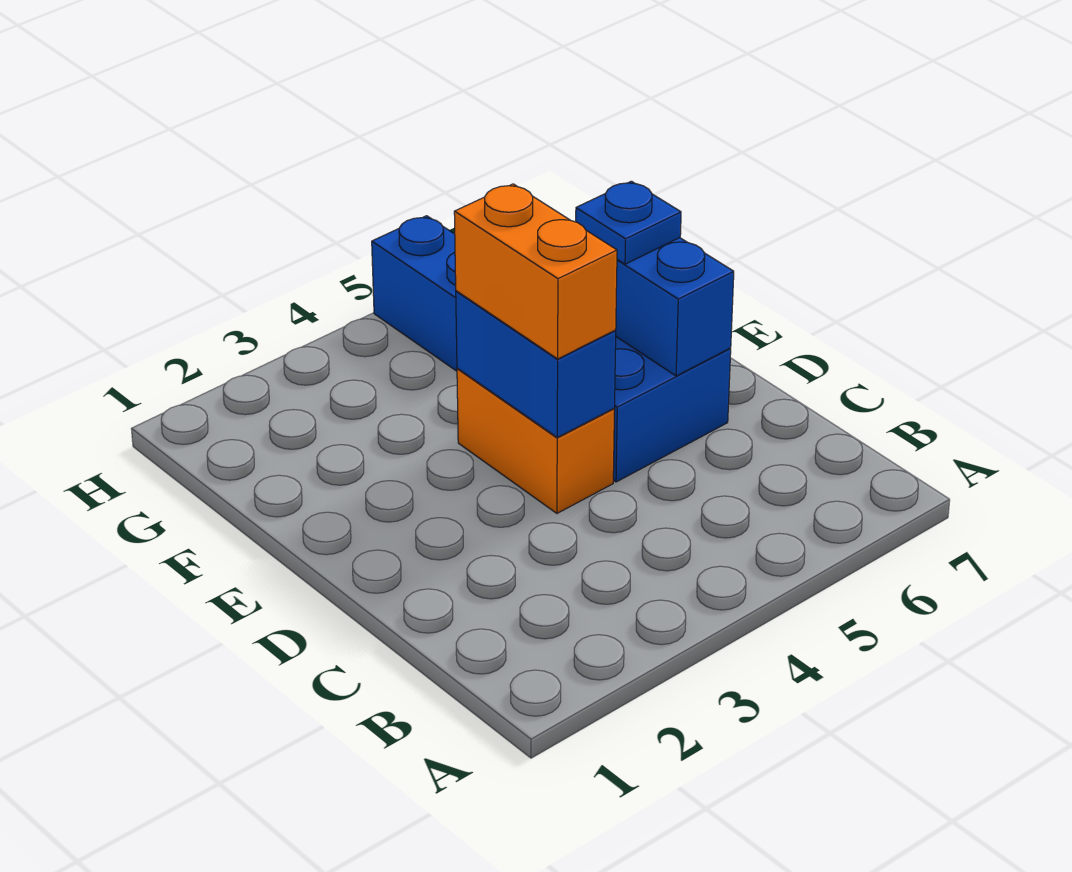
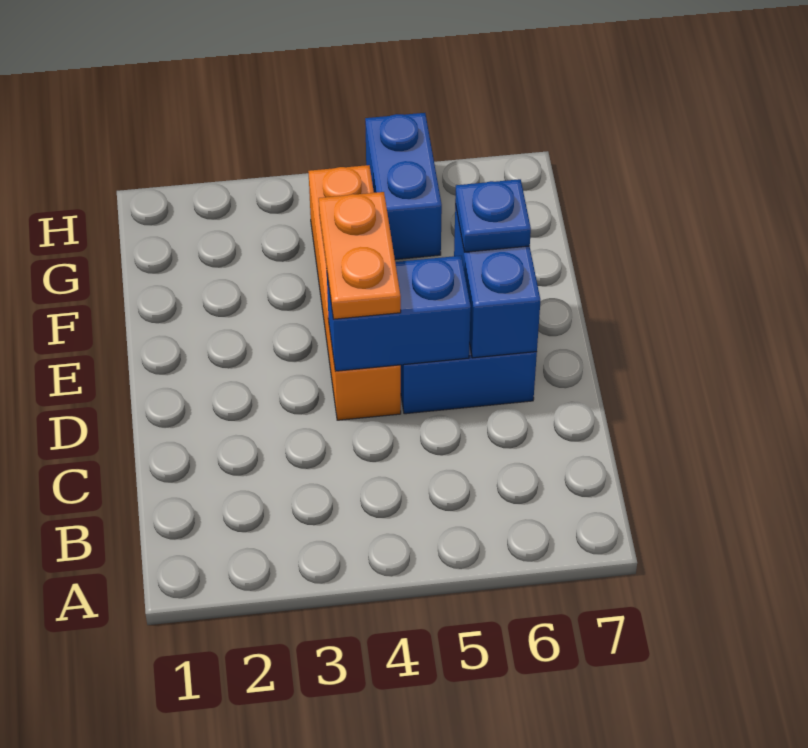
orange 1x2 brick [457,369,615,513] -> orange 1x4 brick [308,165,401,420]
blue 1x2 brick [456,291,616,437] -> blue 1x2 brick turned to [327,256,471,371]
orange 1x2 brick [454,184,617,359] -> orange 1x2 plate [319,192,401,319]

